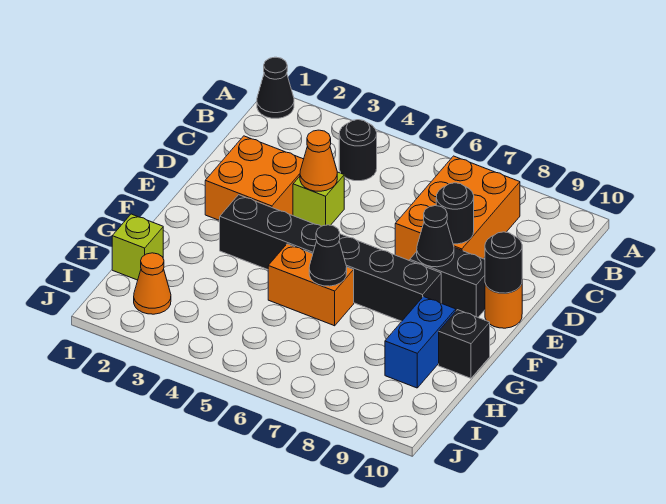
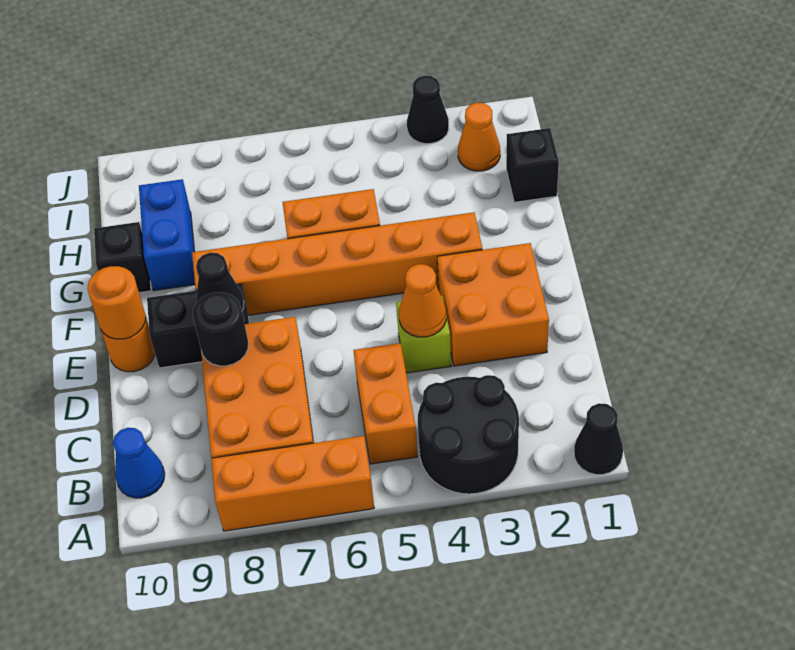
none -> orange 1x3 brick [211,436,374,531]
black 1x1 round brick [339,120,377,181] -> black 2x2 round brick [418,375,519,494]
none -> orange 1x2 brick [353,343,418,464]
none -> blue 1x1 cone [113,428,165,498]
black 1x1 round brick [485,232,522,293] -> orange 1x1 round brick [88,266,146,339]
black 1x6 brick [220,195,441,321] -> orange 1x6 brick [192,212,482,315]
black 1x1 cone [309,225,347,286] -> black 1x1 cone moved to [407,76,449,144]
lime 1x1 brick [112,214,163,280] -> black 1x1 brick [506,128,559,202]

